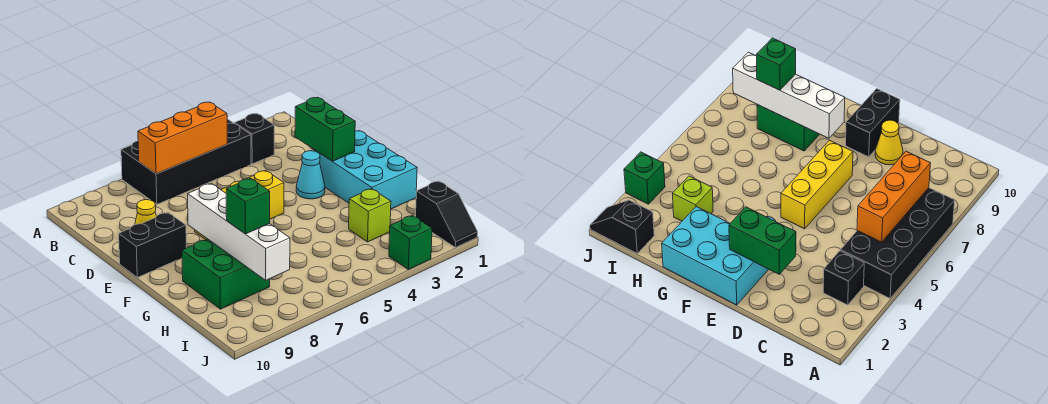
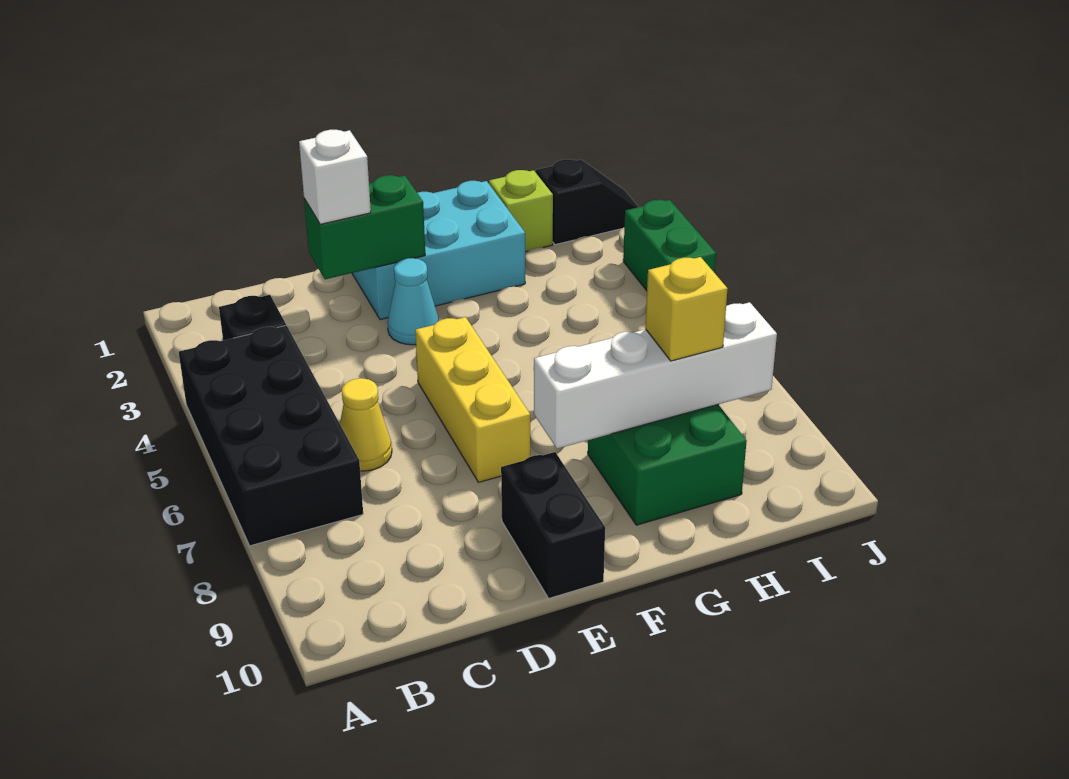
orange 1x3 brick [138,102,227,174] -> none
none -> white 1x1 brick [299,130,371,224]
yellow 1x1 cone [135,200,156,225] -> yellow 1x1 cone moved to [340,378,392,471]
lime 1x1 brick [349,189,391,242] -> lime 1x1 brick moved to [489,170,553,252]
green 1x1 brick [226,178,270,234] -> yellow 1x1 brick [645,257,728,361]
green 1x1 brick [389,215,432,269] -> green 1x2 brick [623,200,716,291]

